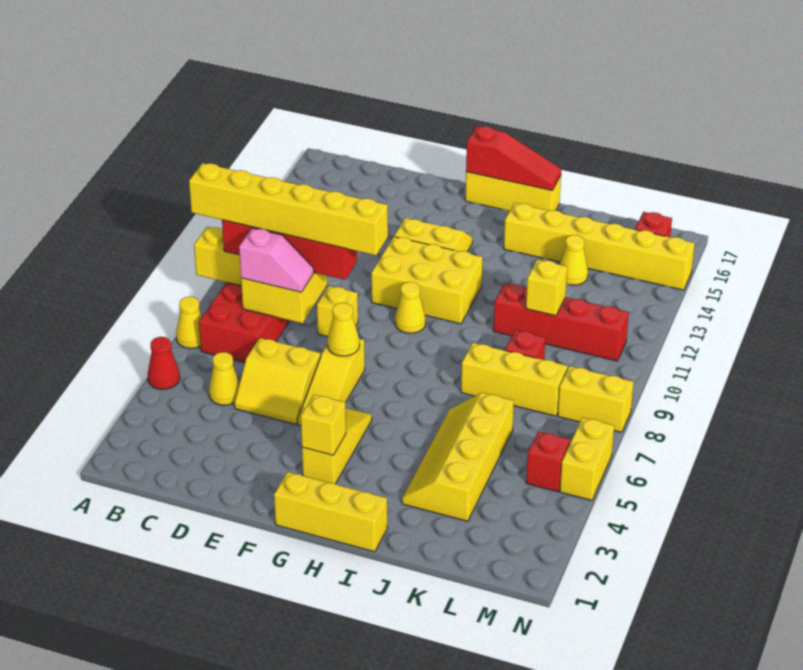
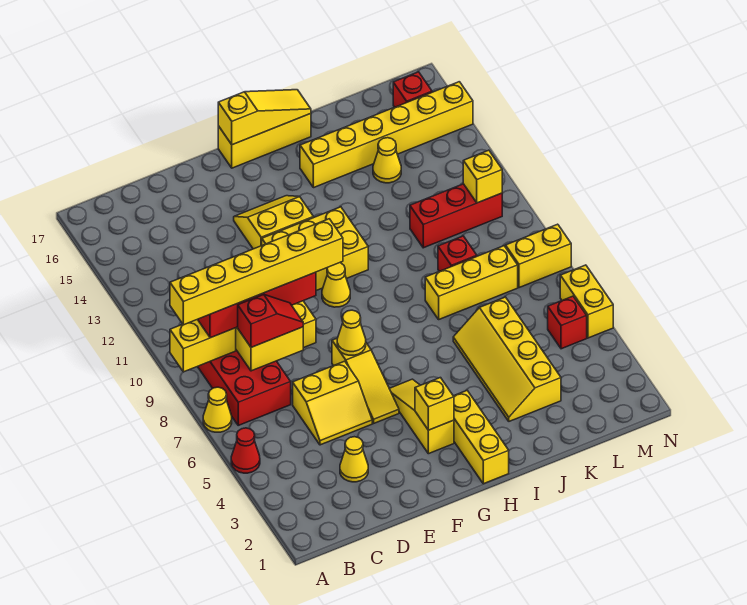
yellow 1x1 cone [209,352,240,405] -> yellow 1x1 cone moved to [340,437,368,482]
pink 1x2 slope [239,228,314,292] -> red 1x2 slope [238,294,303,347]
yellow 1x3 brick [274,472,387,552] -> yellow 1x3 brick turned to [454,391,509,484]
red 1x3 slope [466,126,561,190] -> yellow 1x3 slope [218,90,311,145]
red 1x4 brick [493,283,629,361] -> red 1x3 brick [410,184,502,248]
yellow 1x1 brick [526,260,567,316] -> yellow 1x1 brick moved to [463,150,502,203]

